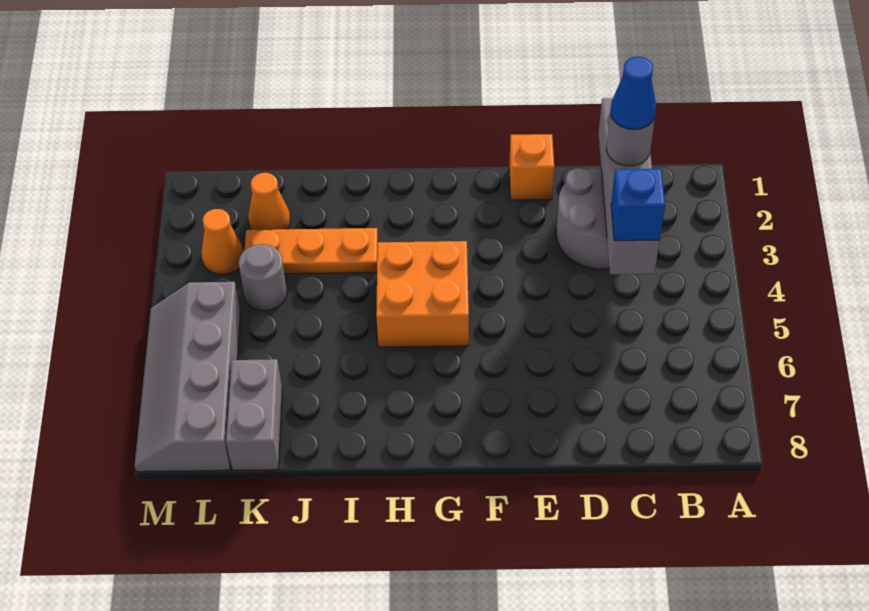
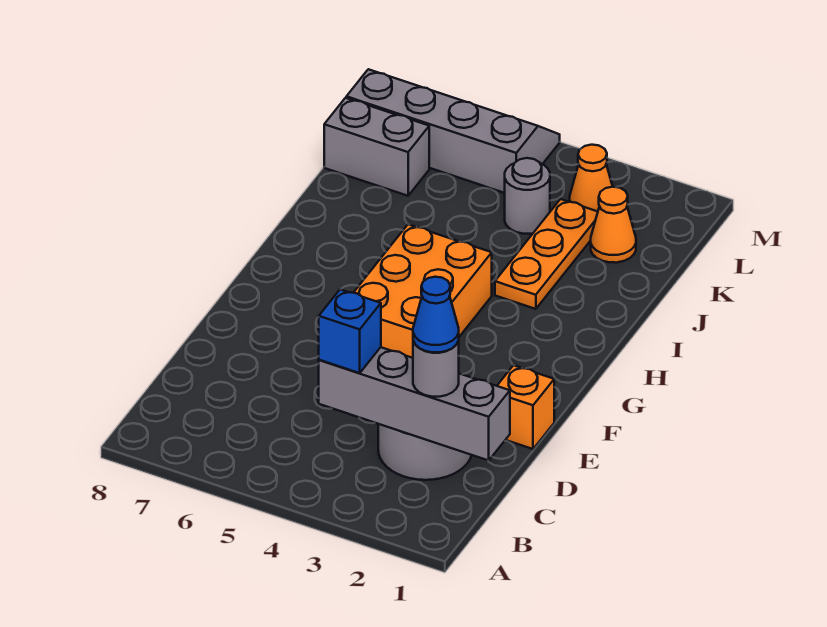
orange 2x2 brick [376,241,469,347] -> orange 2x3 brick [354,224,492,358]

